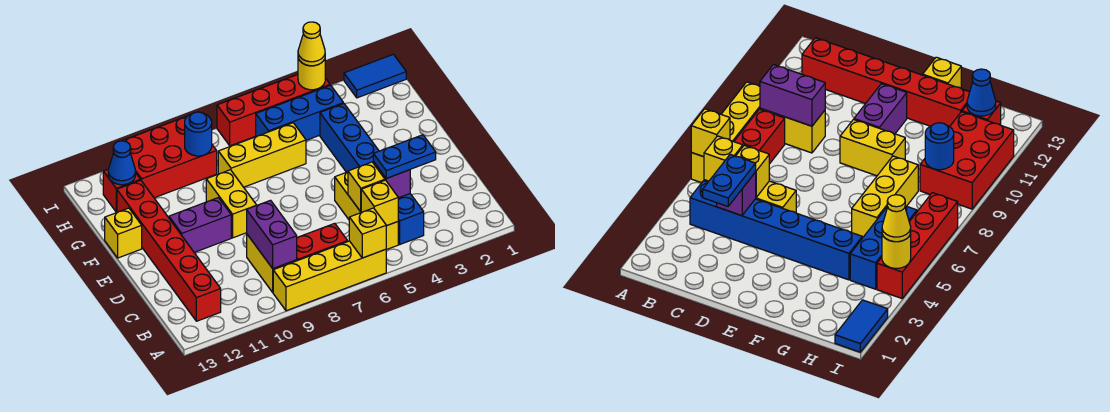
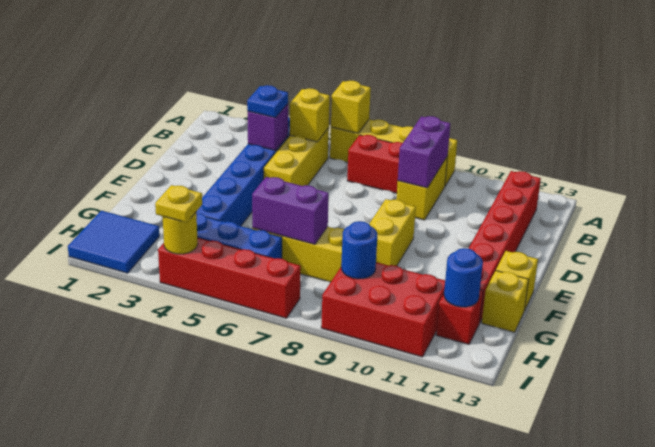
blue 1x2 plate [373,135,436,178] -> blue 1x1 plate [247,85,288,118]
yellow 1x1 brick [348,162,385,212] -> yellow 1x1 brick moved to [482,271,529,332]
purple 1x2 brick [169,198,231,252] -> purple 1x2 brick moved to [252,177,329,244]
blue 1x1 cone [108,141,135,185] -> blue 1x1 round brick [444,248,483,307]
blue 1x2 tile [344,54,406,98] -> blue 2x2 tile [68,211,159,273]
yellow 1x1 cone [298,22,325,66] -> yellow 1x1 plate [155,185,202,223]

